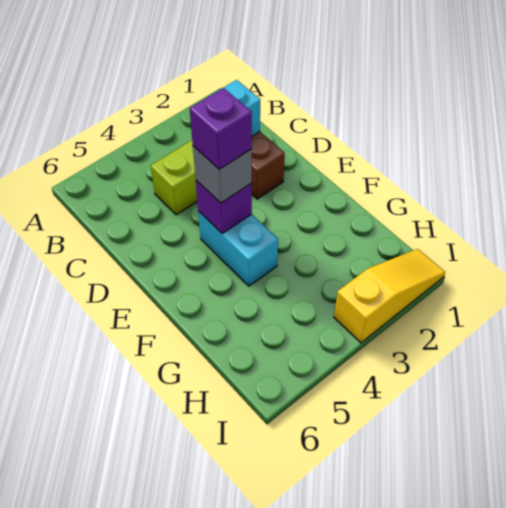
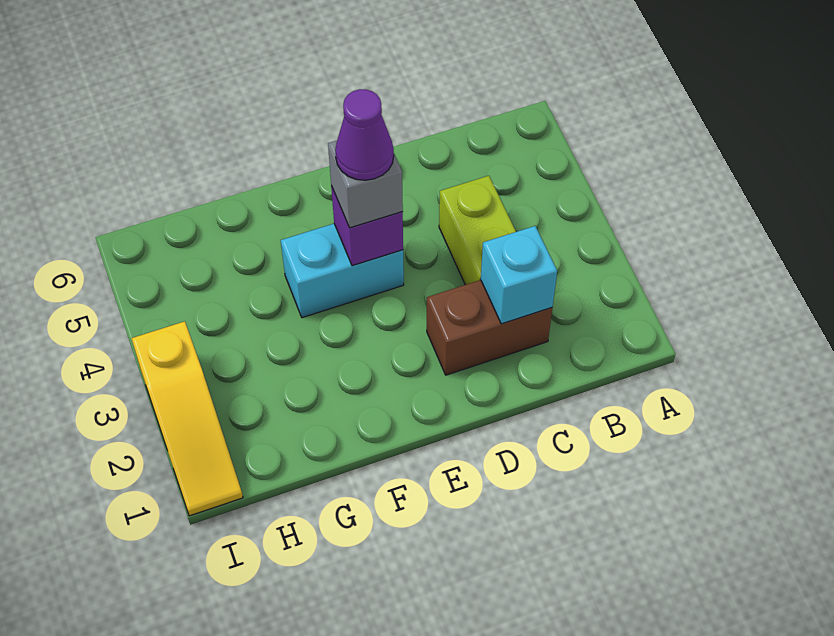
purple 1x1 brick [190,88,252,169] -> purple 1x1 cone [335,89,394,180]

